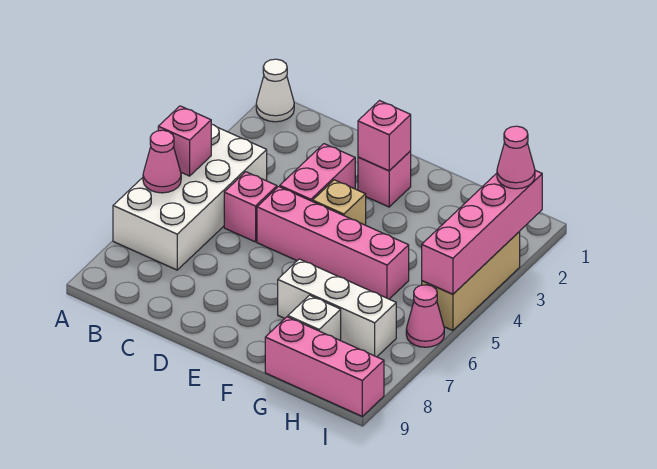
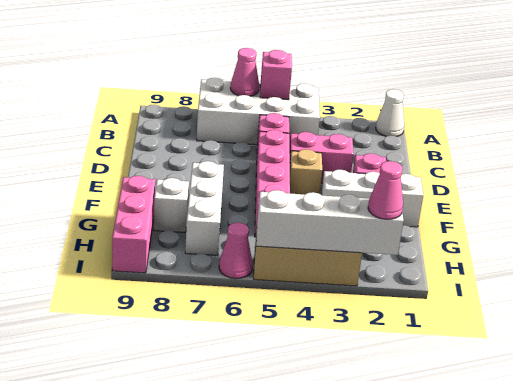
pink 1x1 brick [358,101,411,171] -> none
none -> white 1x3 brick [321,170,423,227]
pink 1x4 brick [422,170,542,294] -> white 1x4 brick [256,190,403,255]

